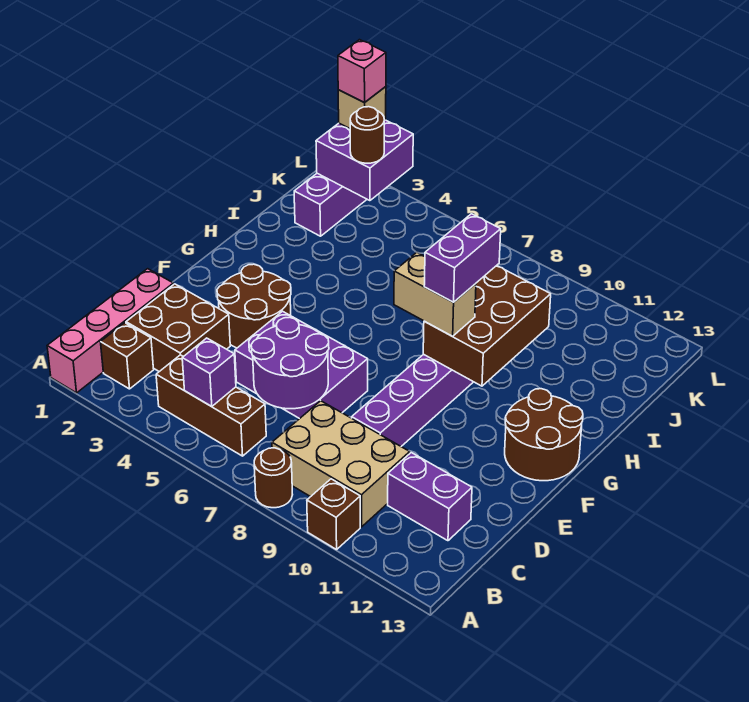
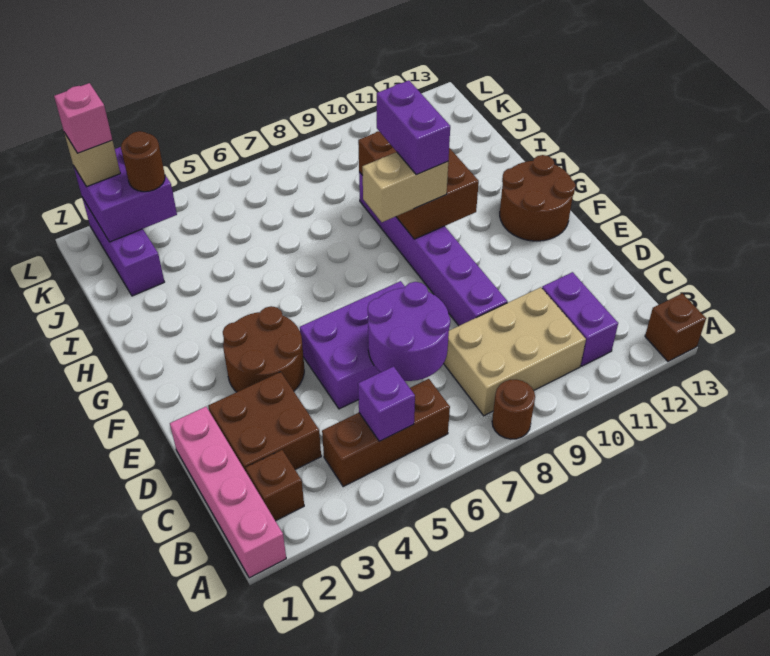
brown 1x1 brick [307,479,360,550] -> brown 1x1 brick moved to [645,293,706,361]
purple 1x2 brick [388,453,472,541] -> purple 1x2 brick turned to [542,272,618,366]

